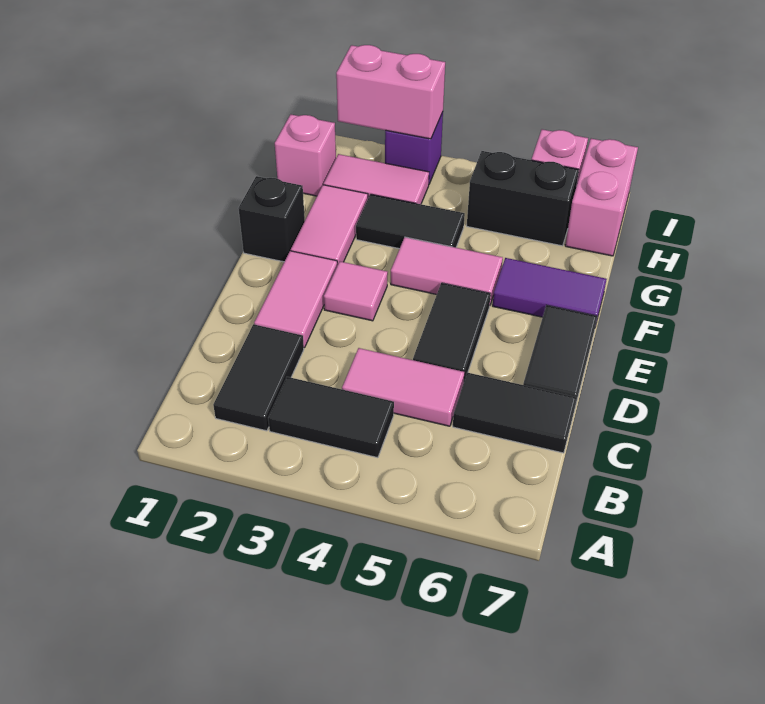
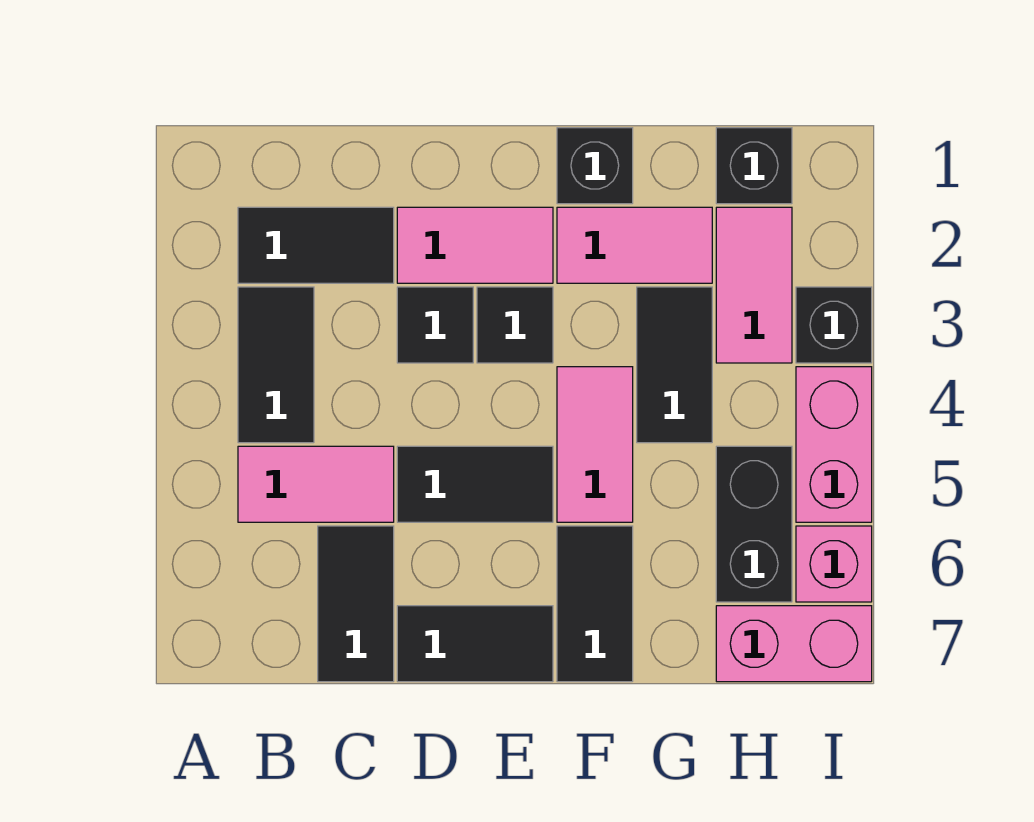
pink 1x2 tile [342,348,464,426] -> pink 1x2 tile turned to [238,446,394,522]
none -> black 1x1 tile [397,287,473,363]
pink 1x1 tile [324,262,388,321] -> black 1x1 tile [477,287,553,363]
purple 1x2 tile [493,258,607,322] -> black 1x2 tile [557,526,633,682]
pink 1x1 brick [275,114,336,196] -> black 1x1 brick [716,128,792,204]
pink 1x2 brick [336,45,445,139] -> pink 1x2 brick moved to [796,367,872,522]
purple 1x1 brick [385,112,443,184] -> black 1x1 brick [796,287,872,363]

